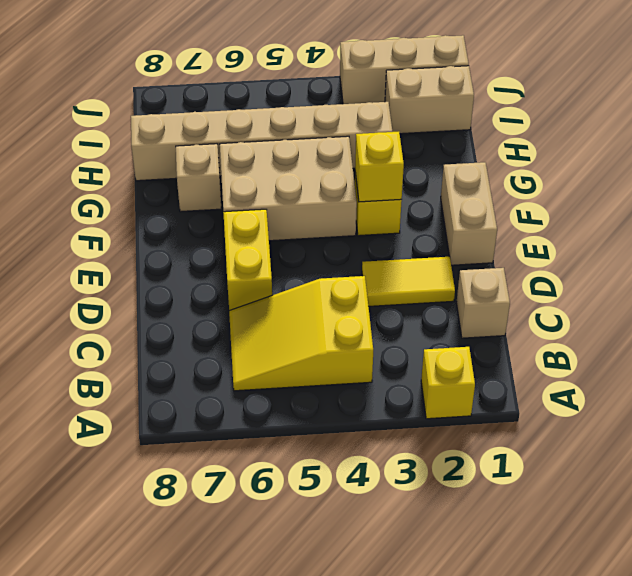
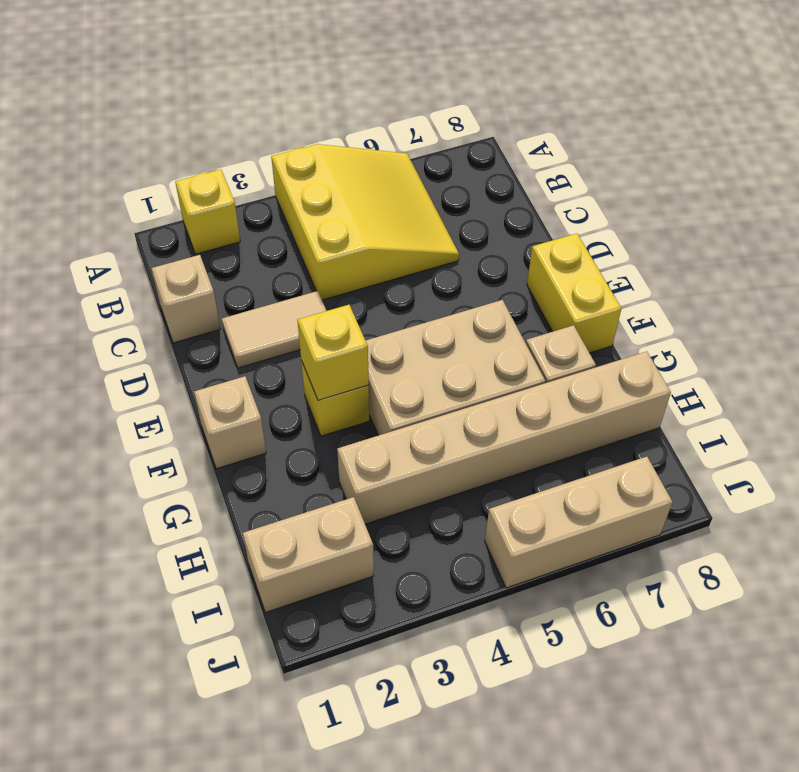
yellow 2x3 slope [229,276,373,391] -> yellow 3x3 slope [271,144,459,300]
yellow 1x2 tile [362,257,455,306] -> tan 1x2 tile [222,291,326,368]
yellow 1x2 brick [223,209,272,311] -> yellow 1x2 brick moved to [527,234,621,353]
tan 1x2 brick [441,162,497,265] -> tan 1x1 brick [194,376,266,469]
tan 1x3 brick [340,35,469,104] -> tan 1x3 brick moved to [485,457,672,588]

